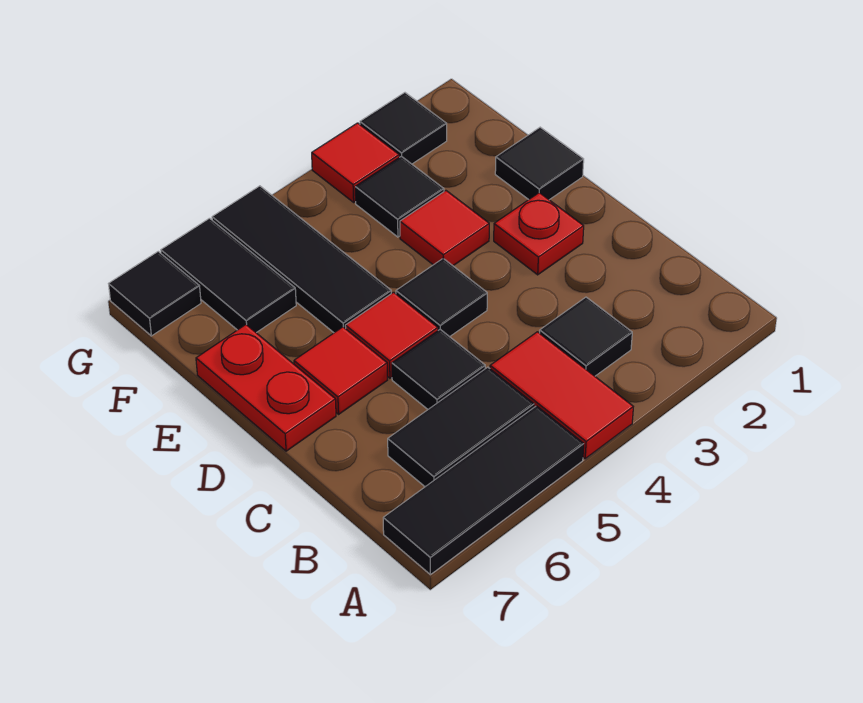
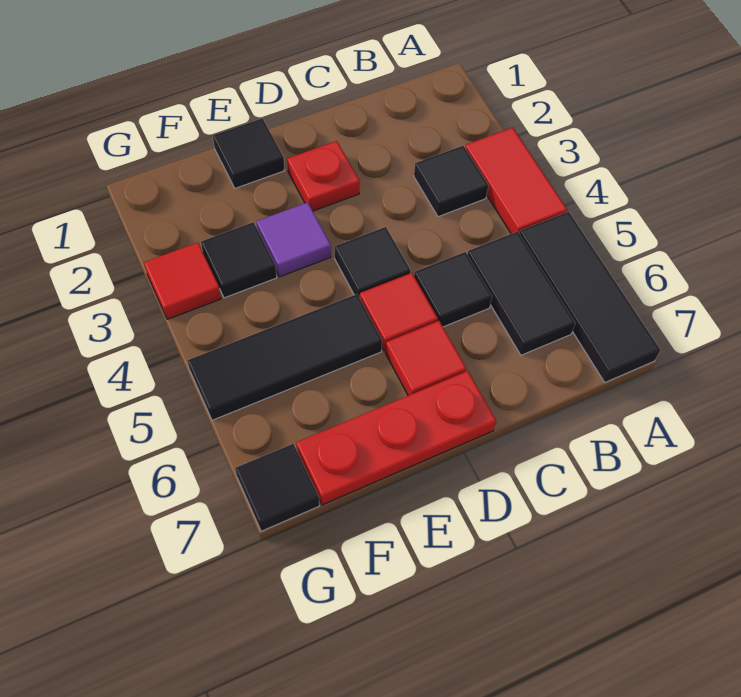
red 1x2 tile [490,332,633,459] -> red 1x2 tile turned to [465,127,567,234]
red 1x2 plate [196,325,336,451] -> red 1x3 plate [296,371,496,505]
red 1x1 tile [400,191,489,266] -> purple 1x1 tile [256,202,331,277]
black 1x2 tile [161,218,296,333] -> none
black 1x1 tile [360,93,447,164] -> none

